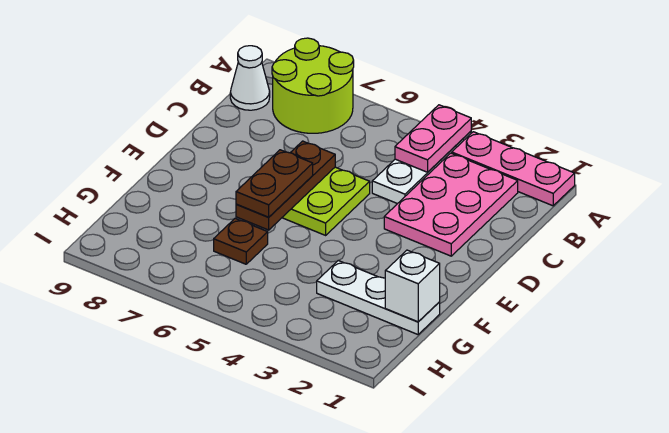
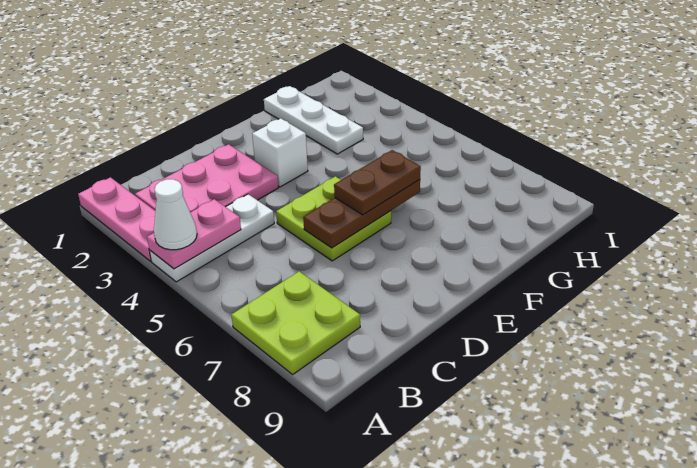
lime 2x2 round brick [272,38,354,133] -> lime 2x2 plate [231,271,360,374]
white 1x1 cone [230,46,270,110] -> white 1x1 cone moved to [154,179,197,250]
white 1x1 brick [385,250,440,322] -> white 1x1 brick moved to [252,118,308,187]
brown 1x1 plate [214,218,268,264] -> none

